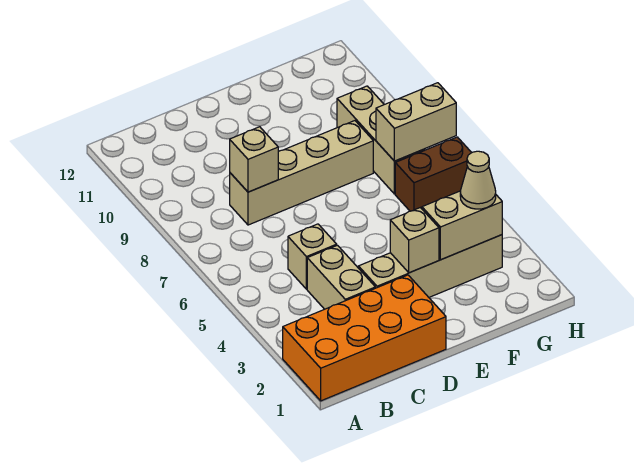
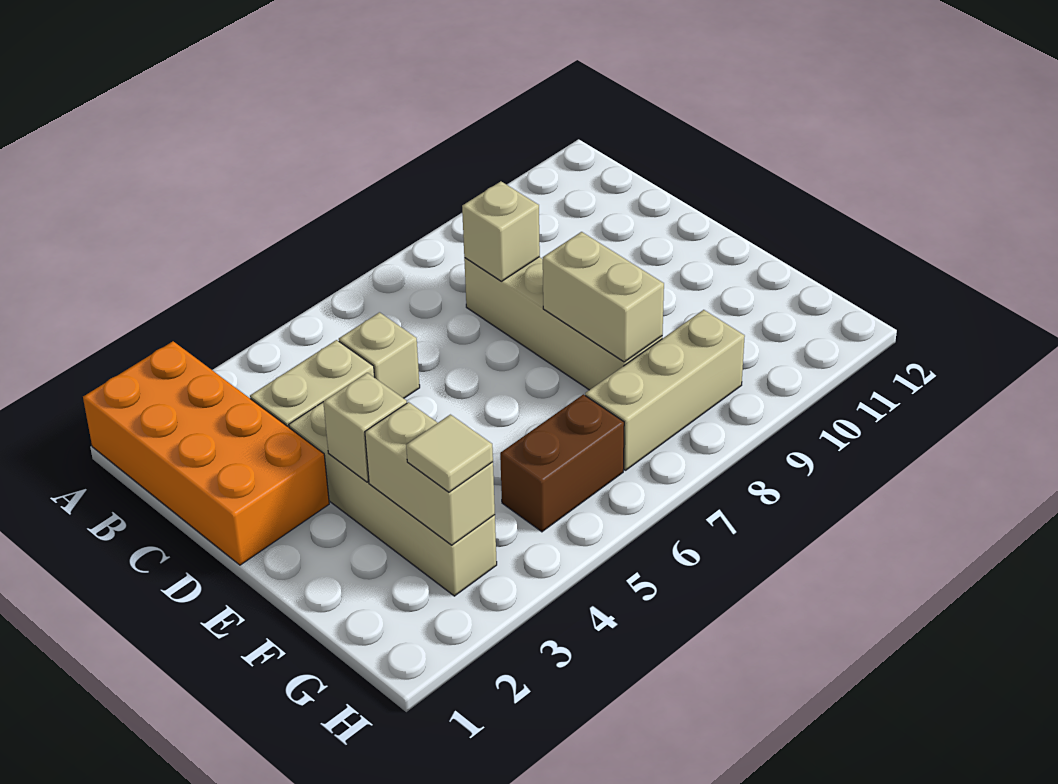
tan 1x1 cone [460,151,496,209] -> tan 1x1 tile [406,415,493,492]
brown 1x2 brick [395,137,471,211] -> brown 1x2 brick turned to [500,394,624,532]
tan 1x2 brick [376,83,456,161] -> tan 1x2 brick moved to [543,232,664,362]

